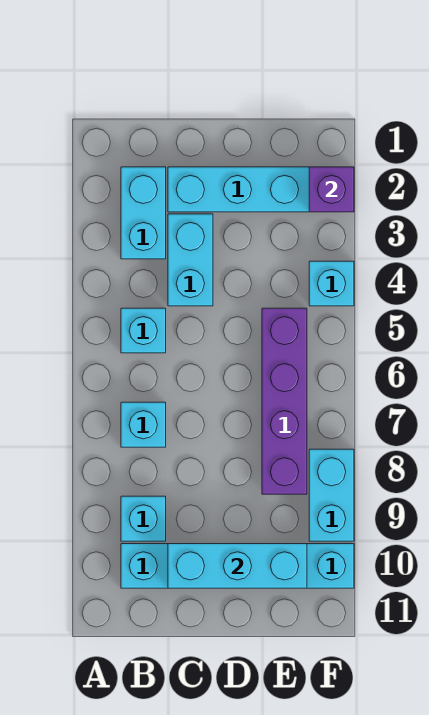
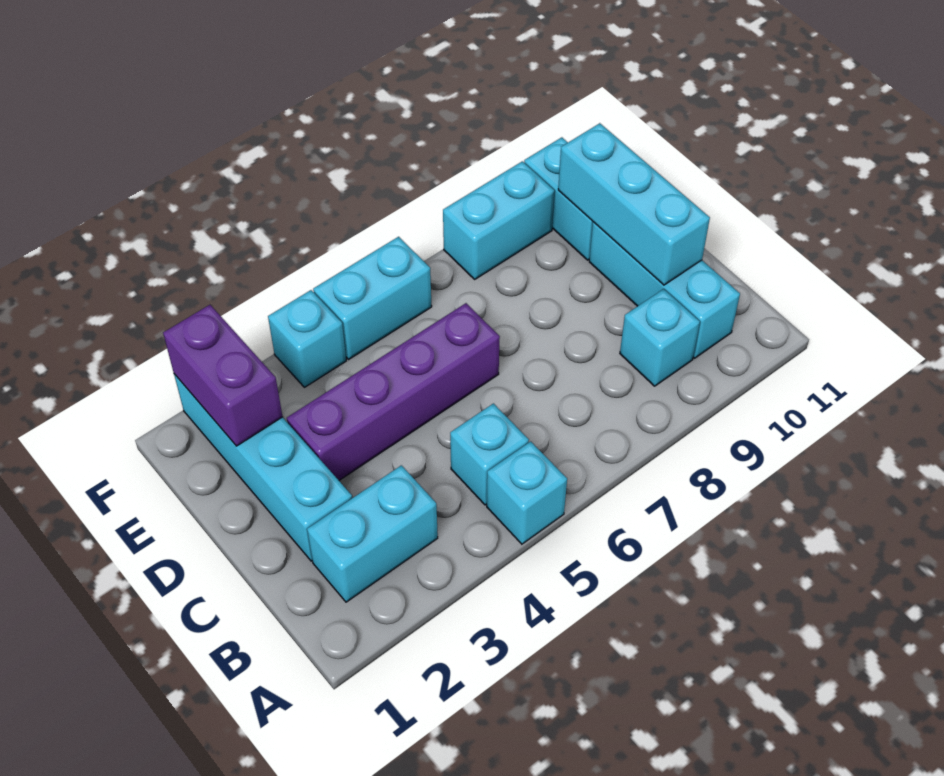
cyan 1x1 brick [121,402,166,447] -> cyan 1x1 brick moved to [487,441,567,544]
cyan 1x2 brick [168,214,213,306] -> cyan 1x2 brick moved to [313,237,432,360]
purple 1x4 brick [262,308,307,494] -> purple 1x4 brick moved to [287,303,500,480]
purple 1x1 brick [309,167,354,212] -> purple 1x2 brick [163,305,283,446]

